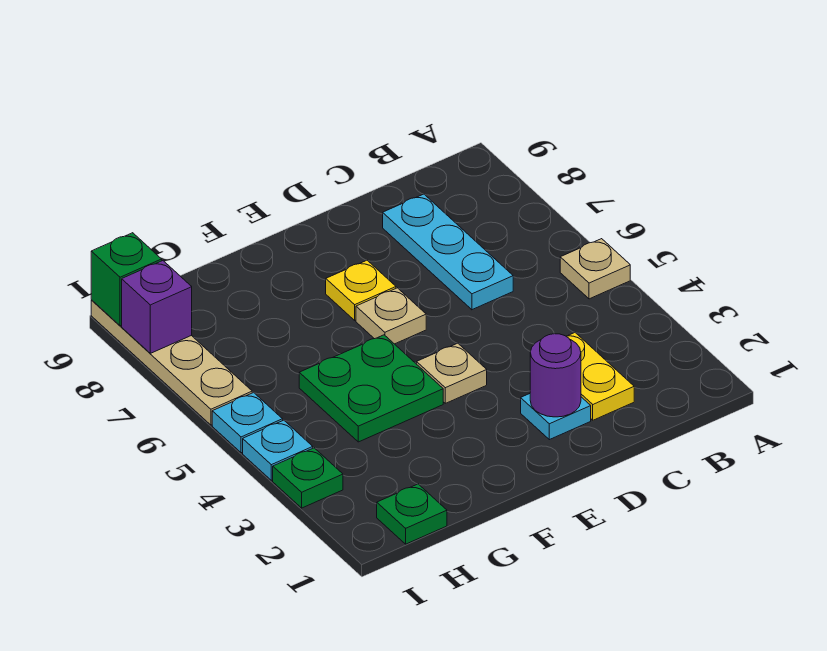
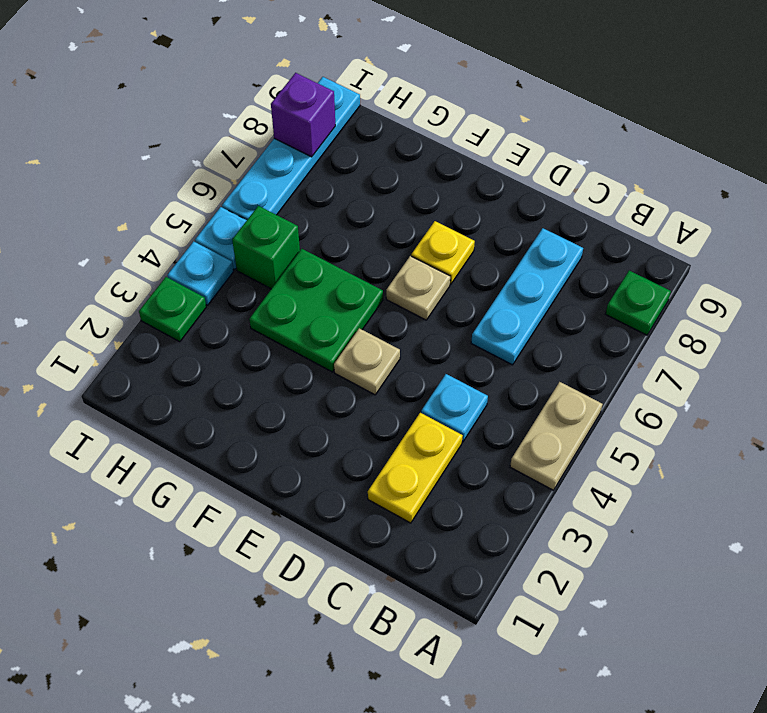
tan 1x1 plate [560,239,630,299] -> tan 1x2 plate [510,382,603,490]
cyan 1x1 plate [521,394,591,440] -> cyan 1x1 plate moved to [421,374,488,442]
purple 1x1 round brick [530,334,581,417] -> none
green 1x1 plate [377,484,447,544] -> green 1x1 plate moved to [606,271,671,335]
tan 1x4 plate [91,300,252,425] -> cyan 1x4 plate [222,77,360,220]
green 1x1 brick [91,233,162,326] -> green 1x1 brick moved to [232,206,300,289]

